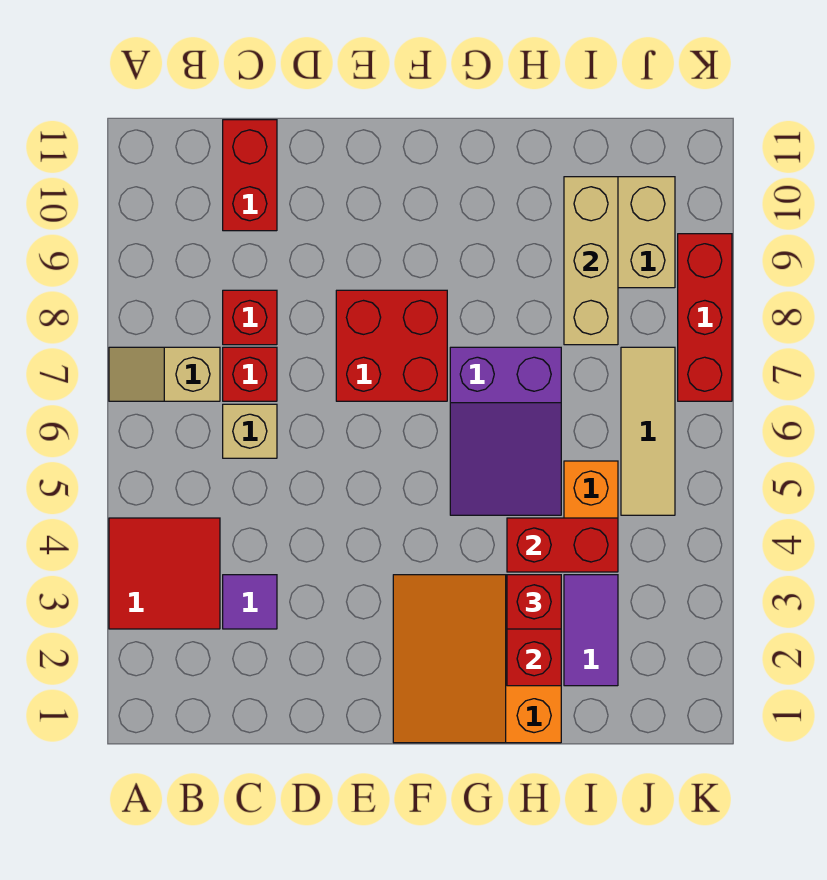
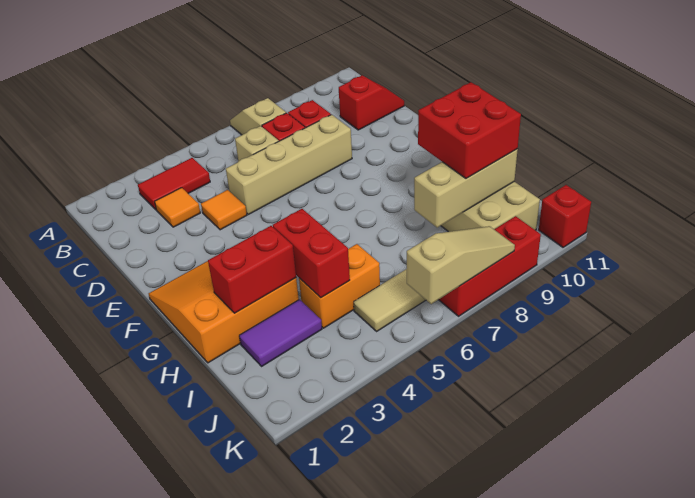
red 2x2 tile [109,518,220,629] -> red 1x2 tile [138,158,210,210]
purple 1x1 tile [223,575,277,629] -> orange 1x1 tile [155,188,200,227]
red 1x2 brick [223,120,277,231] -> red 1x2 slope [339,76,404,130]
none -> orange 1x1 tile [201,190,247,230]
none -> tan 1x4 brick [226,115,352,214]
red 2x2 brick [336,290,447,401] -> red 2x2 brick moved to [418,82,521,178]
purple 2x3 slope [450,347,561,515] -> none
red 1x1 brick [507,575,561,629] -> red 1x1 brick moved to [539,185,591,247]
none -> tan 1x3 slope [407,226,515,304]

